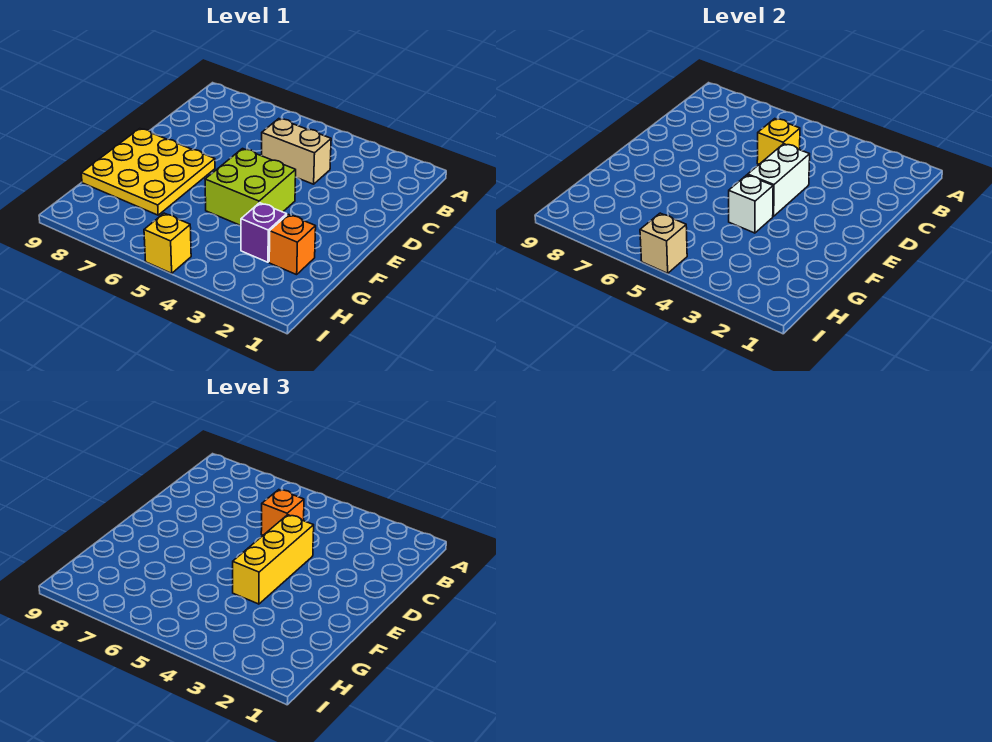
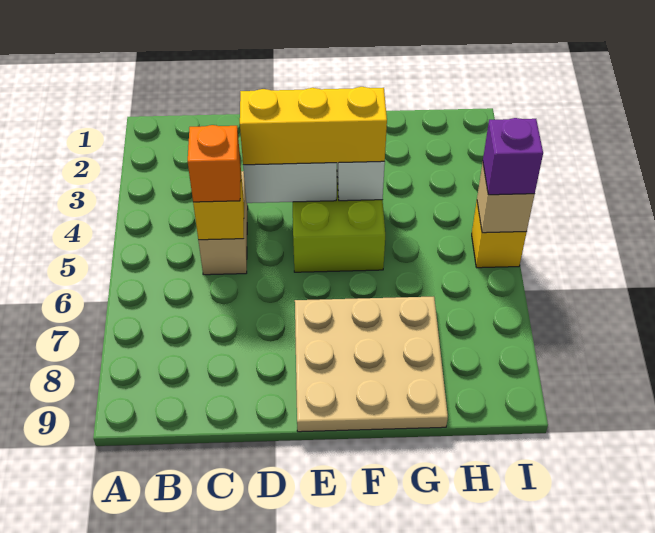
yellow 3x3 plate [81,129,215,215] -> tan 3x3 plate [295,297,448,432]
orange 1x1 brick [269,214,316,275] -> none
purple 1x1 brick [241,203,287,262] -> purple 1x1 brick moved to [483,118,543,195]

